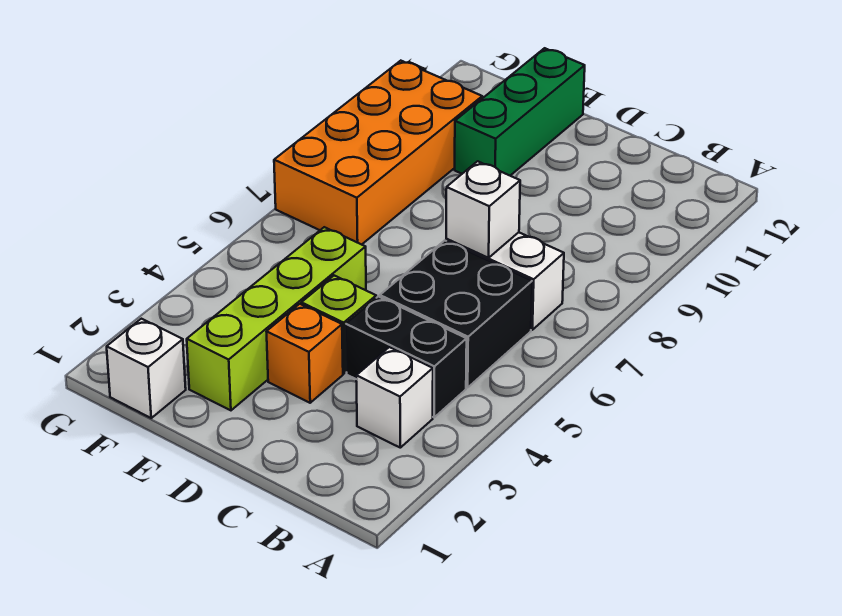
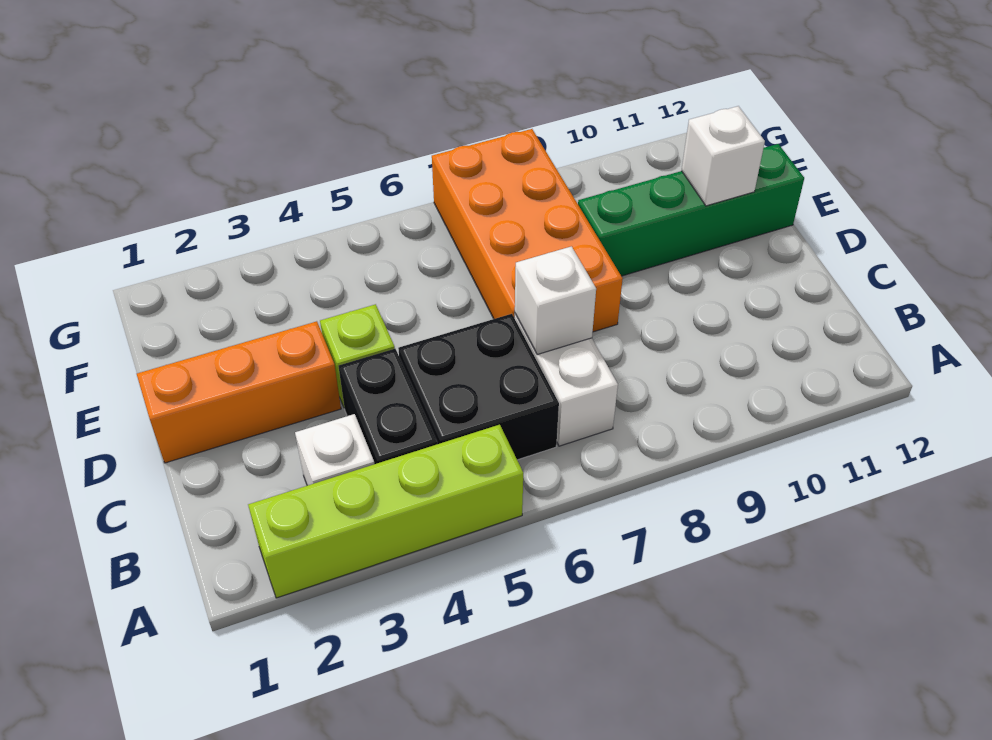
orange 1x1 brick [266,304,343,403] -> orange 1x3 brick [137,321,341,463]
lime 1x4 brick [187,227,366,410] -> lime 1x4 brick moved to [248,425,523,598]
green 1x3 brick [455,48,585,176] -> green 1x4 brick [578,144,804,276]
white 1x1 brick [107,319,186,418] -> white 1x1 brick moved to [682,106,765,206]
orange 2x4 brick [274,61,482,245] -> orange 2x4 brick turned to [432,129,623,332]

